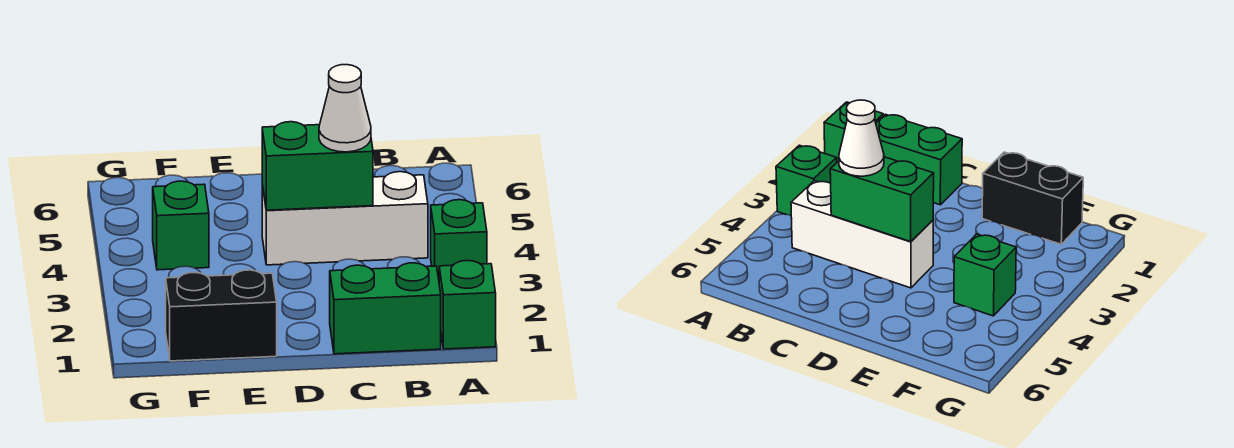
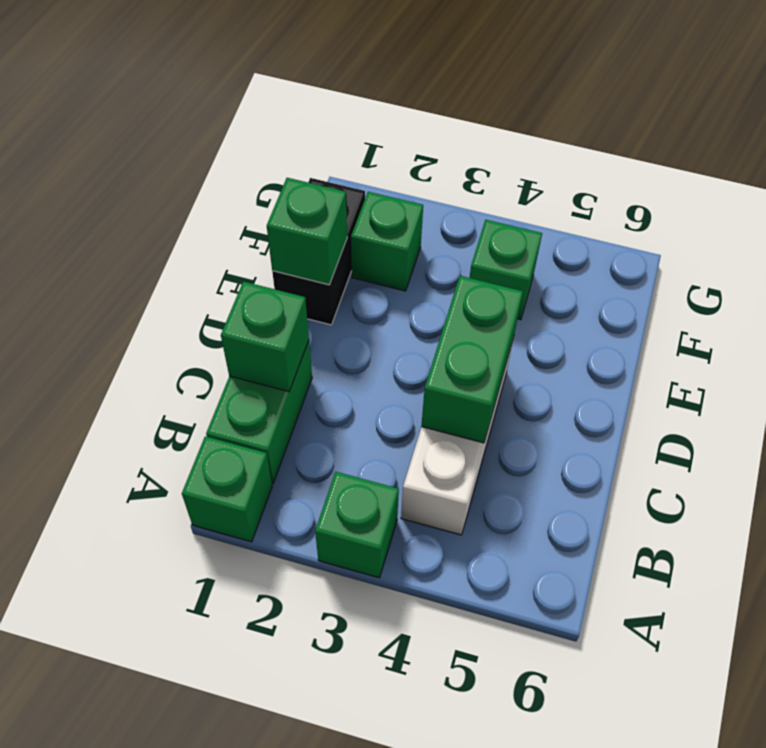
none -> green 1x1 brick [221,282,309,392]
white 1x1 cone [319,65,371,152] -> none
none -> green 1x1 brick [267,178,347,285]
none -> green 1x1 brick [351,192,423,291]

